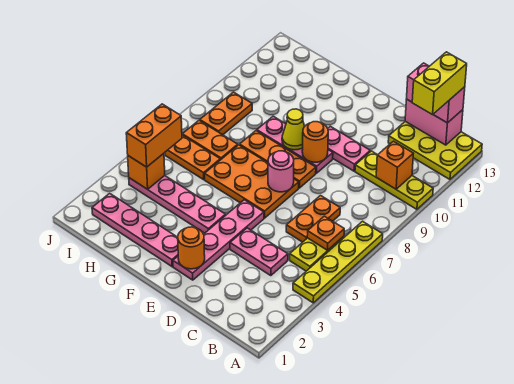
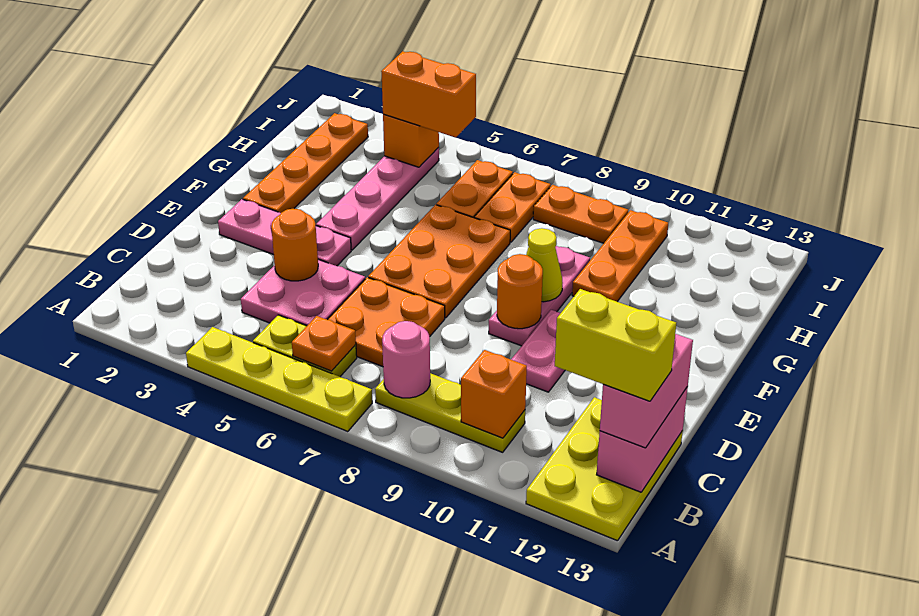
yellow 1x3 plate [355,151,433,209] -> yellow 1x3 plate turned to [375,373,525,452]
pink 1x2 plate [230,228,288,276] -> pink 2x2 plate [241,260,365,326]
orange 1x2 plate [286,196,340,242] -> orange 2x2 plate [328,277,445,367]
pink 1x4 plate [173,200,264,280] -> pink 1x3 plate [218,199,351,266]
orange 1x1 round brick [178,227,205,269] -> orange 1x1 round brick moved to [271,208,318,281]
pink 1x1 round brick [268,151,294,192] -> pink 1x1 round brick moved to [382,321,430,398]
orange 1x3 plate [240,131,316,188] -> orange 1x3 plate moved to [572,210,668,302]
pink 1x4 plate [92,193,178,267] -> orange 1x4 plate [243,113,368,213]

